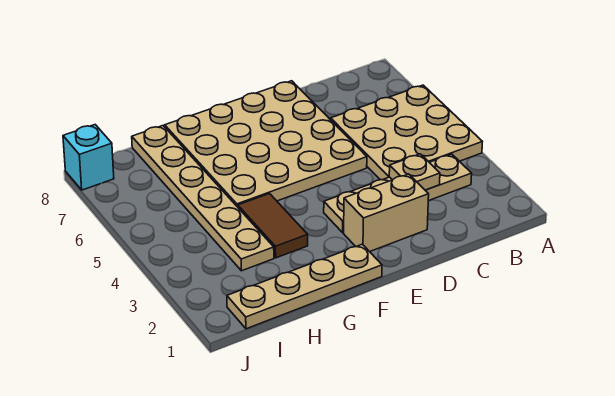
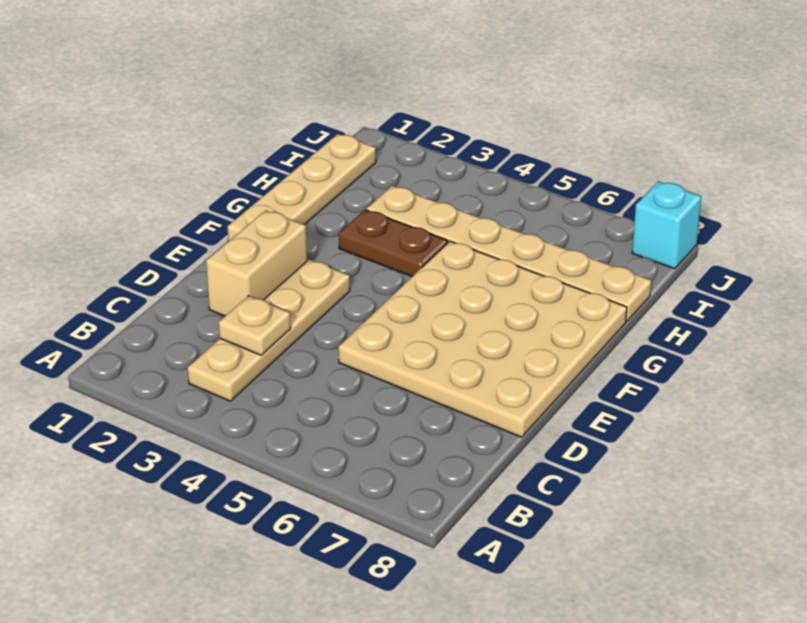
tan 3x3 plate [331,85,482,180] -> none
brown 1x2 tile [238,194,308,258] -> brown 1x2 plate [339,210,448,276]

